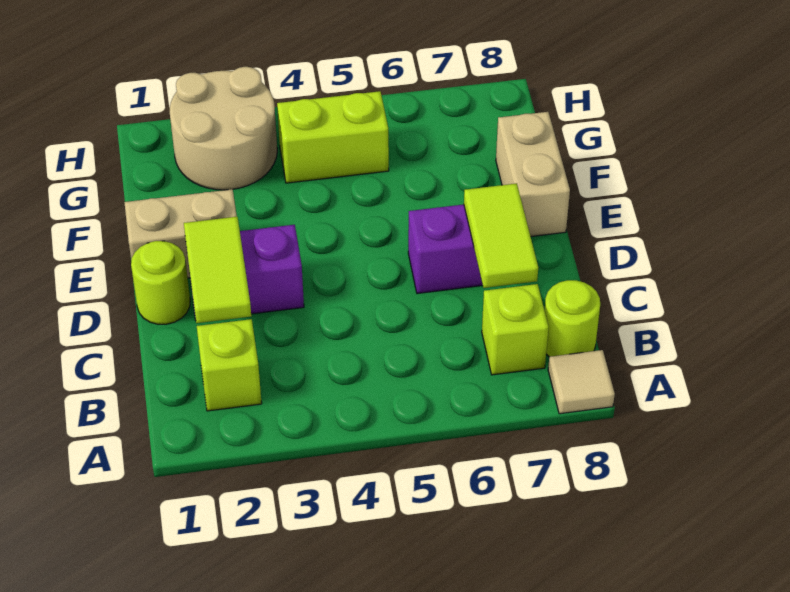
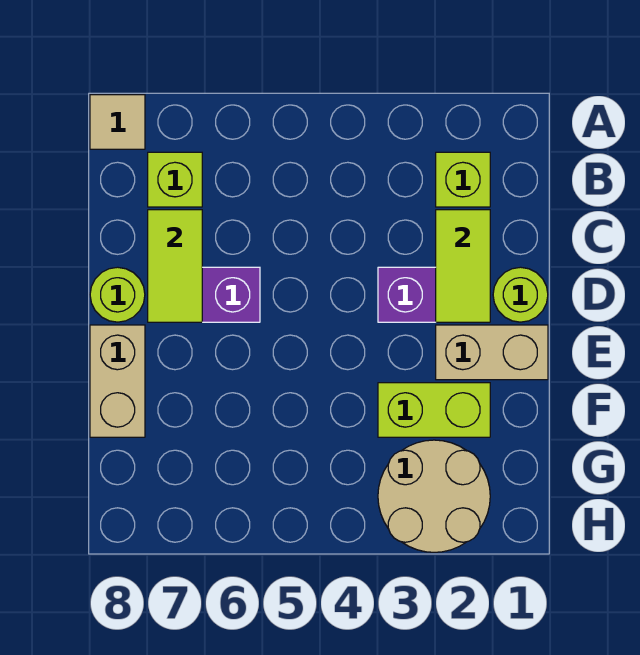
lime 1x1 round brick [545,280,600,357] -> lime 1x1 round brick moved to [90,267,145,322]
lime 1x2 brick [277,91,389,183] -> lime 1x2 brick moved to [378,383,490,437]

